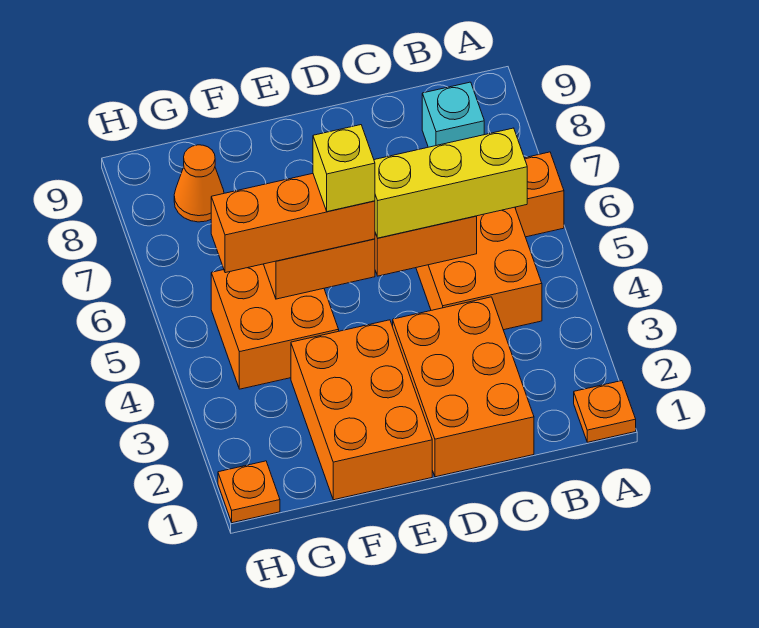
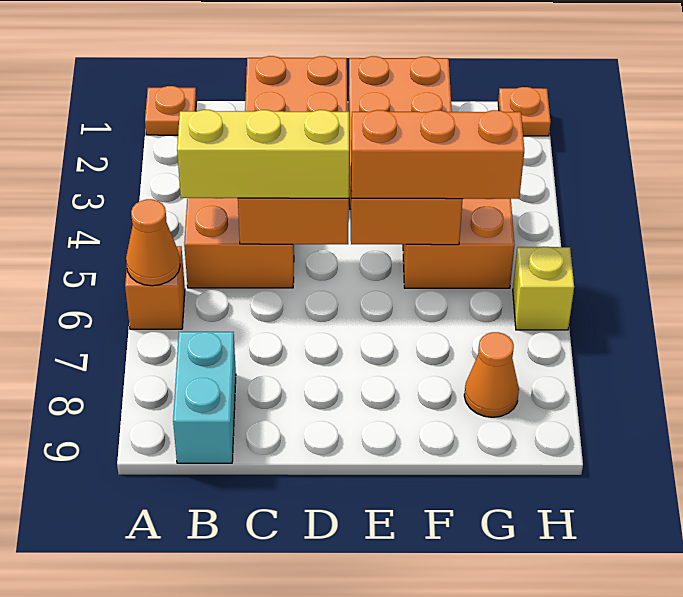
none -> orange 1x1 cone [126,199,180,286]
cyan 1x1 brick [422,82,484,147] -> cyan 1x2 brick [173,332,236,463]
yellow 1x1 brick [313,125,375,212] -> yellow 1x1 brick moved to [513,247,574,330]

